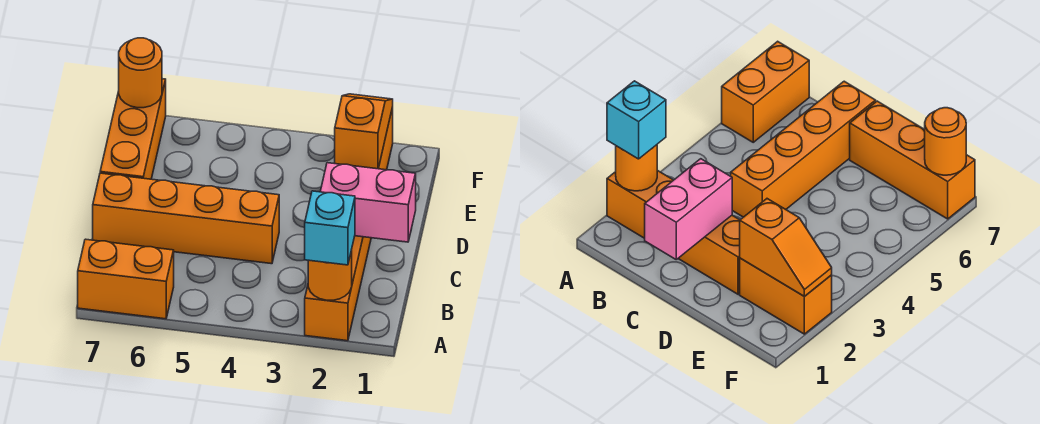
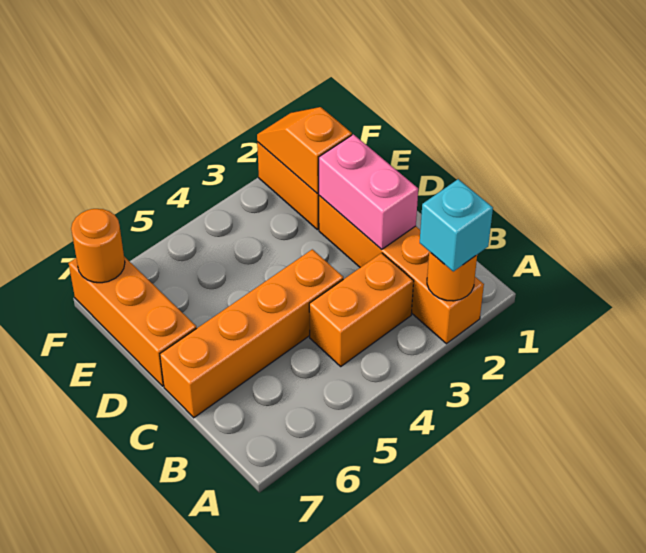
orange 1x2 brick [78,239,174,319] -> orange 1x2 brick moved to [309,253,414,366]
pink 1x2 brick [320,163,416,242] -> pink 1x2 brick turned to [319,134,418,249]

